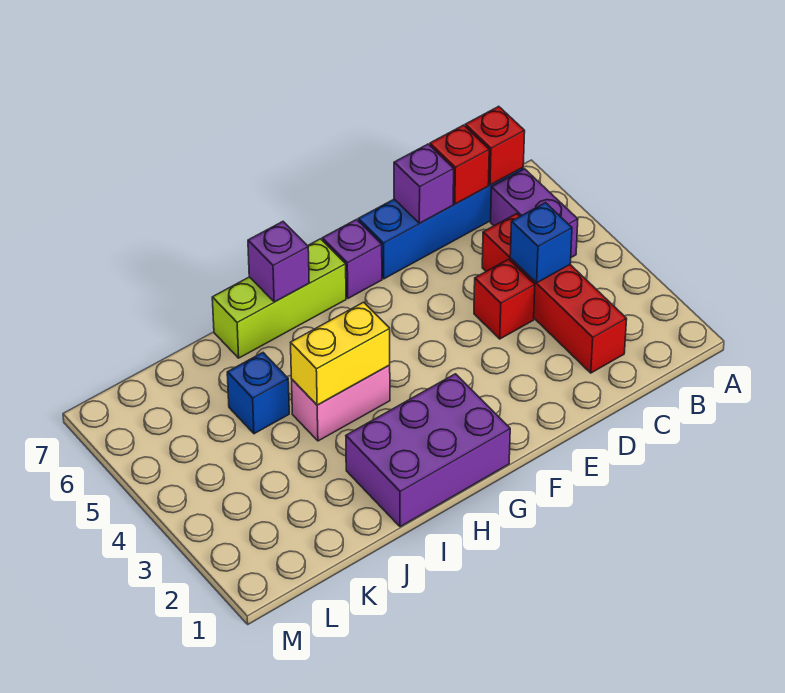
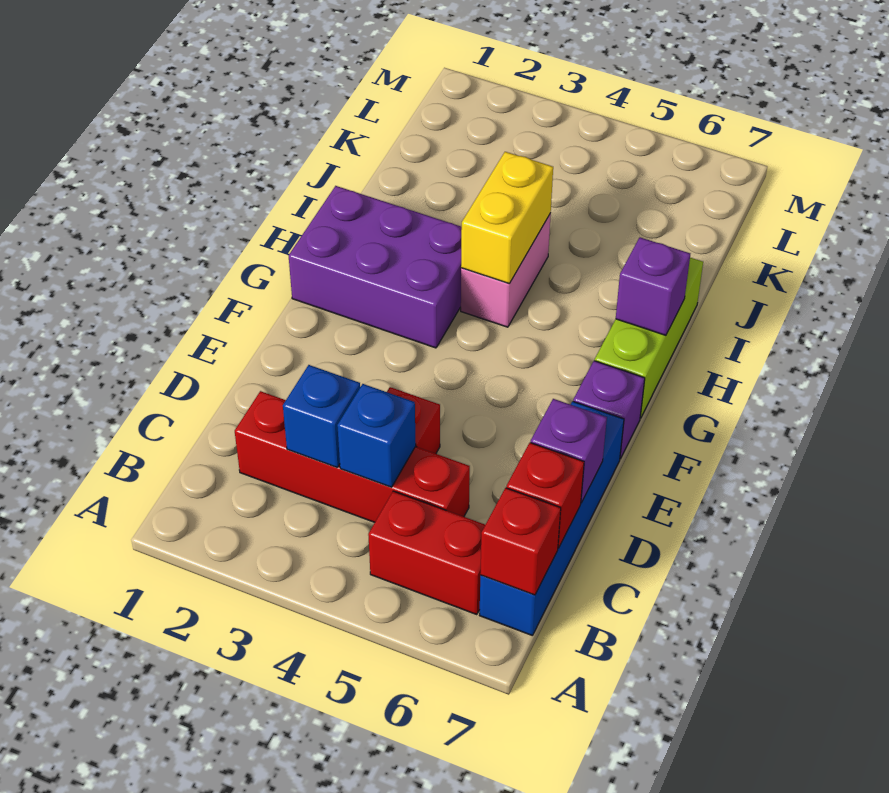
purple 1x2 brick [490,169,578,257] -> red 1x2 brick [368,491,485,615]
purple 2x3 brick [346,374,510,527] -> purple 2x3 brick turned to [289,186,462,348]
blue 1x1 brick [227,353,289,434] -> blue 1x1 brick moved to [283,365,360,468]

